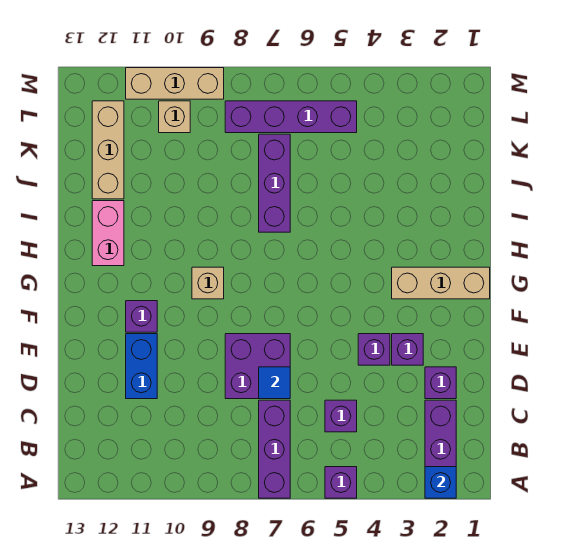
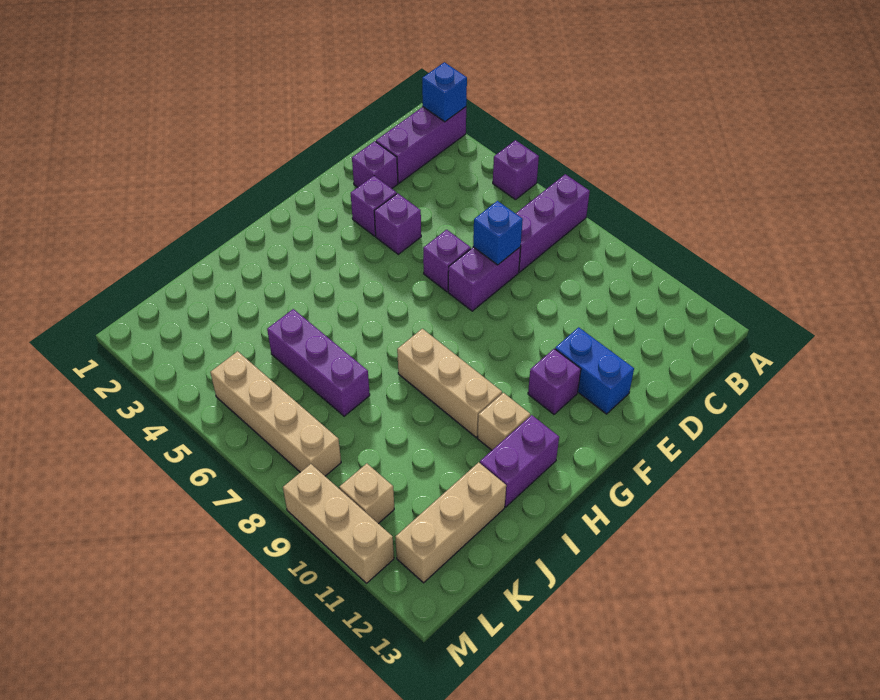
purple 1x1 brick [325,400,357,432] -> purple 1x1 brick moved to [423,230,471,292]
purple 2x2 brick [225,334,290,399] -> purple 1x2 brick [448,247,521,311]
blue 1x1 tile [259,367,290,399] -> blue 1x1 brick [473,201,523,265]
blue 1x2 brick [126,334,157,399] -> blue 1x2 brick turned to [555,327,634,414]
tan 1x3 brick [392,267,490,299] -> tan 1x3 brick moved to [397,329,502,437]
tan 1x1 brick [192,267,224,299] -> tan 1x1 brick moved to [477,393,530,450]
pink 1x2 brick [92,201,124,266] -> purple 1x2 brick [480,415,559,507]
purple 1x3 brick [259,134,290,232] -> purple 1x3 brick turned to [267,309,370,416]
purple 1x4 brick [225,101,357,133] -> tan 1x4 brick [210,351,341,476]

